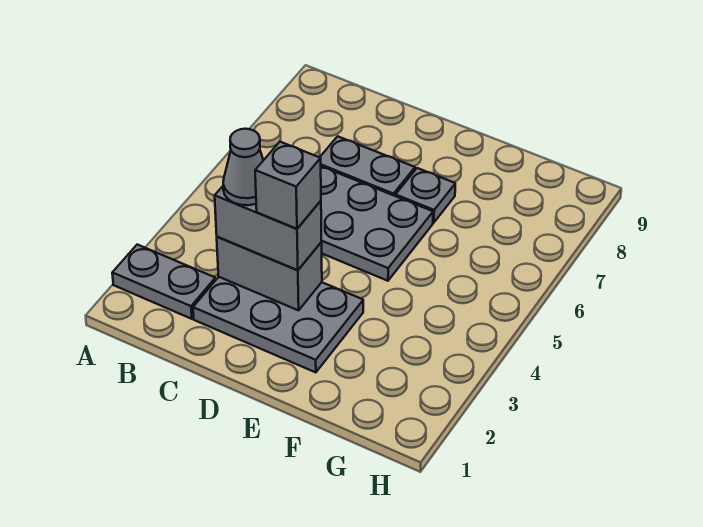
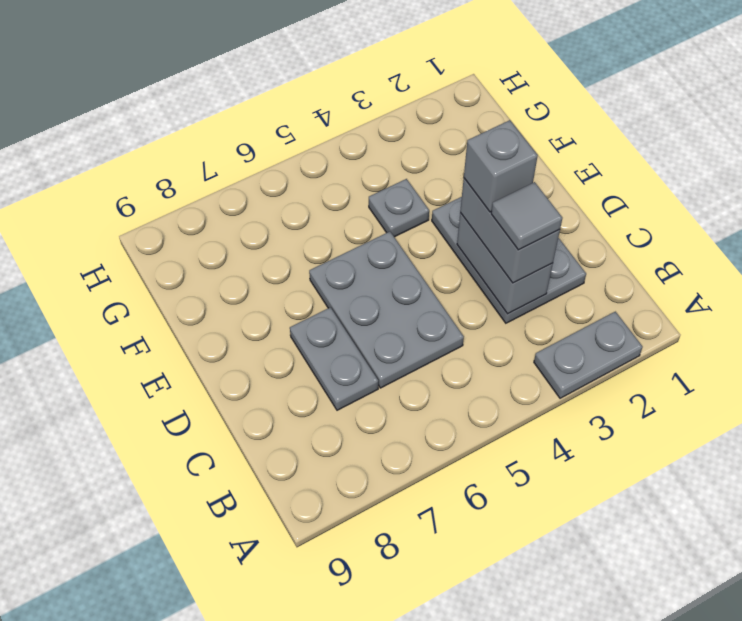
grey 1x2 plate [112,245,216,319] -> grey 1x2 plate turned to [534,312,643,398]
grey 1x1 cone [223,129,263,205] -> grey 1x1 tile [491,182,562,250]
grey 1x1 plate [396,168,455,223] -> grey 1x1 plate moved to [369,179,429,237]

